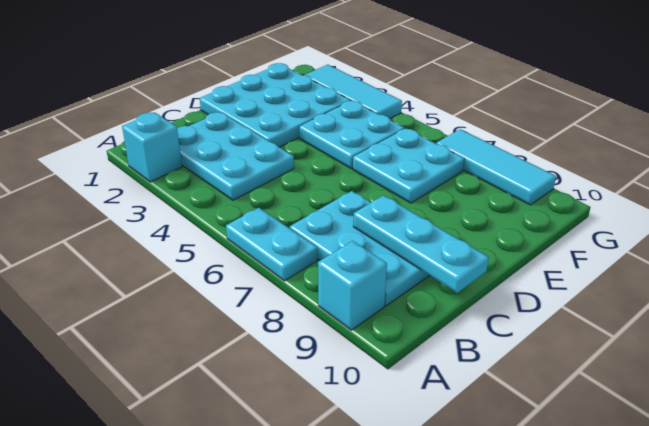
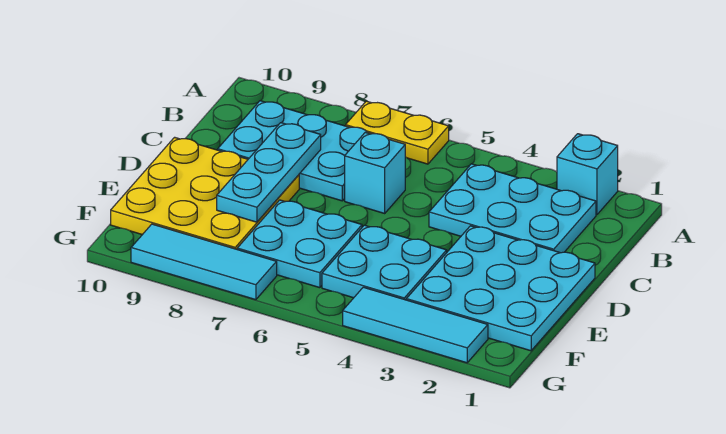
cyan 1x2 plate [226,208,317,281] -> yellow 1x2 plate [346,101,449,164]
cyan 1x1 brick [318,241,387,330] -> cyan 1x1 brick moved to [345,132,405,213]
cyan 1x3 plate [353,195,489,293] -> cyan 1x3 plate turned to [217,123,321,222]
none -> yellow 3x3 plate [111,137,299,249]

